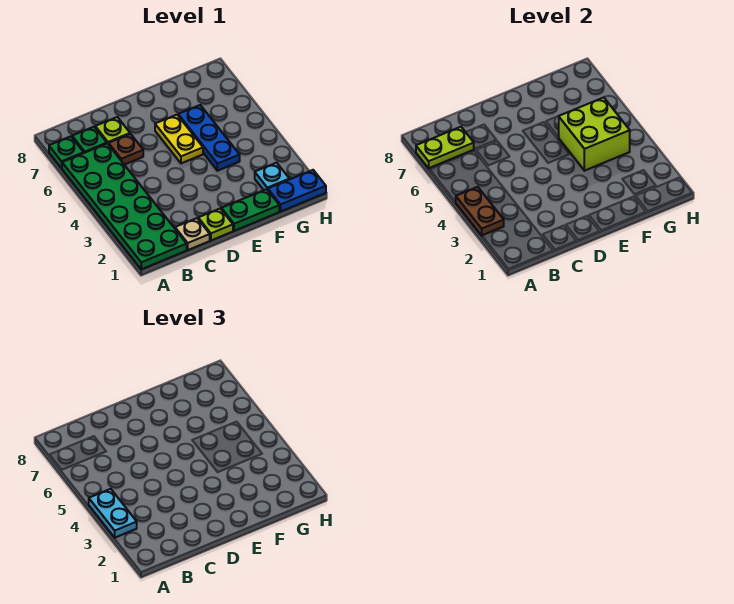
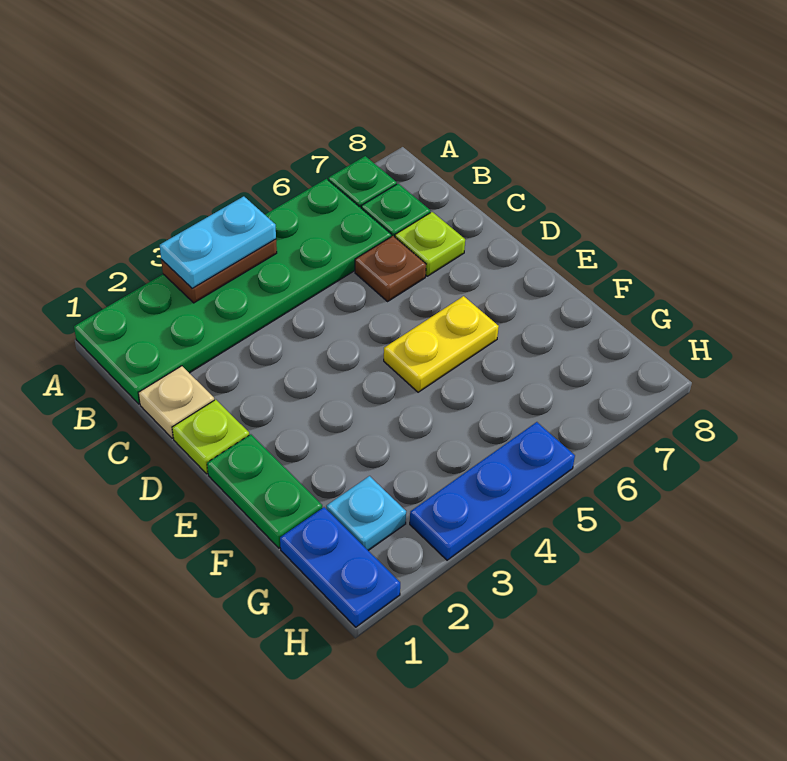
lime 1x2 plate [416,127,474,168] -> none
blue 1x3 plate [178,105,240,171] -> blue 1x3 plate moved to [410,422,575,560]
lime 2x2 brick [559,97,630,171] -> none

